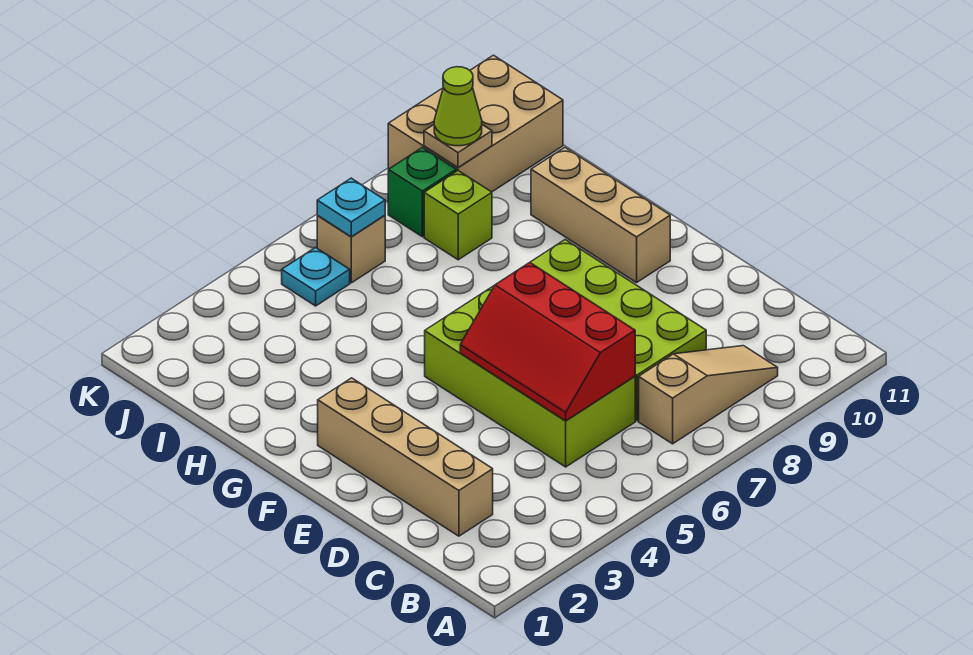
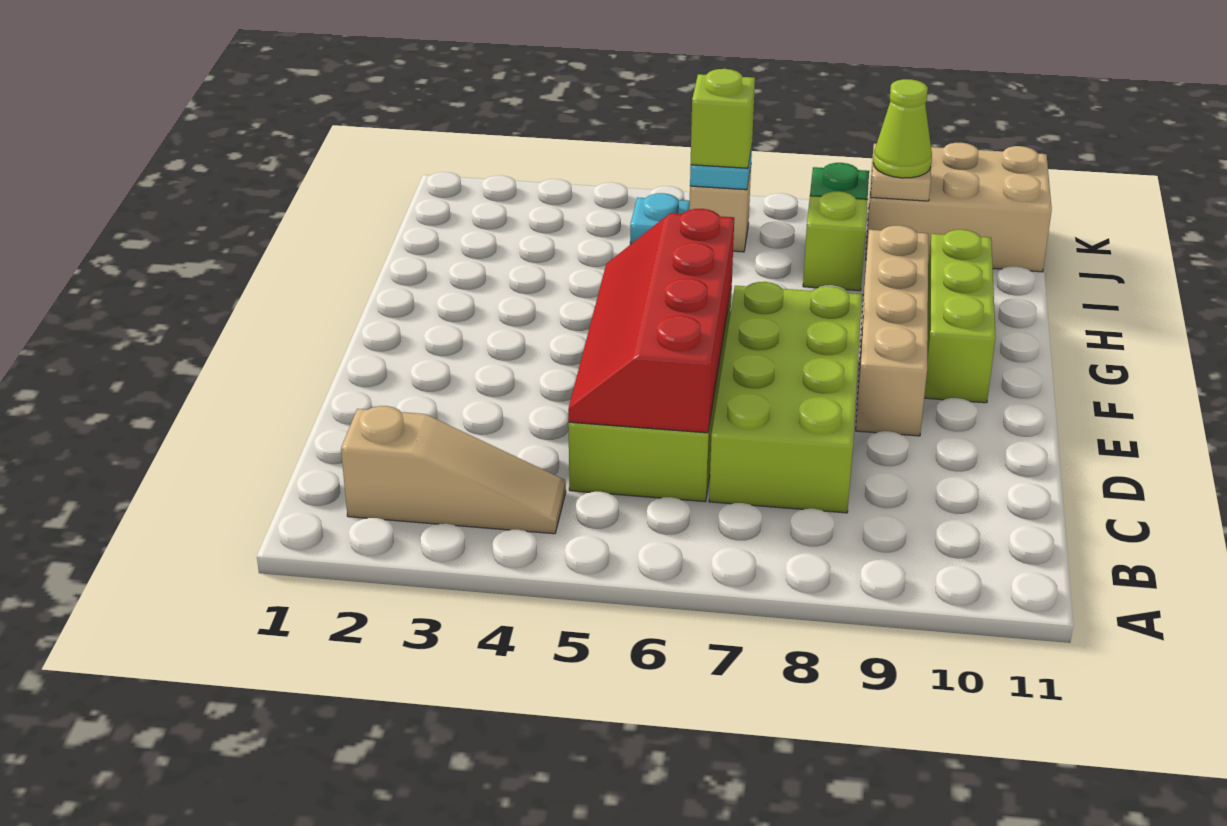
tan 1x3 slope [639,346,778,444] -> tan 1x3 slope moved to [341,406,566,534]
tan 1x4 brick [318,378,493,536] -> tan 1x4 brick moved to [856,225,928,436]
red 2x3 slope [460,263,635,421] -> red 2x4 slope [568,209,734,433]
tan 1x3 brick [531,148,670,283] -> lime 1x3 brick [924,230,996,403]
none -> lime 1x1 brick [691,69,755,168]

